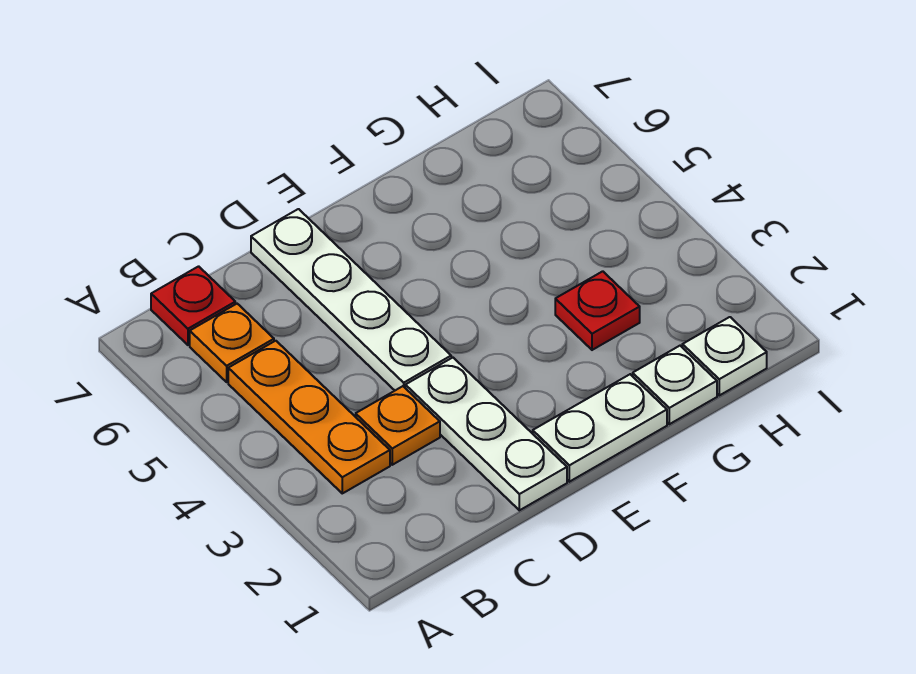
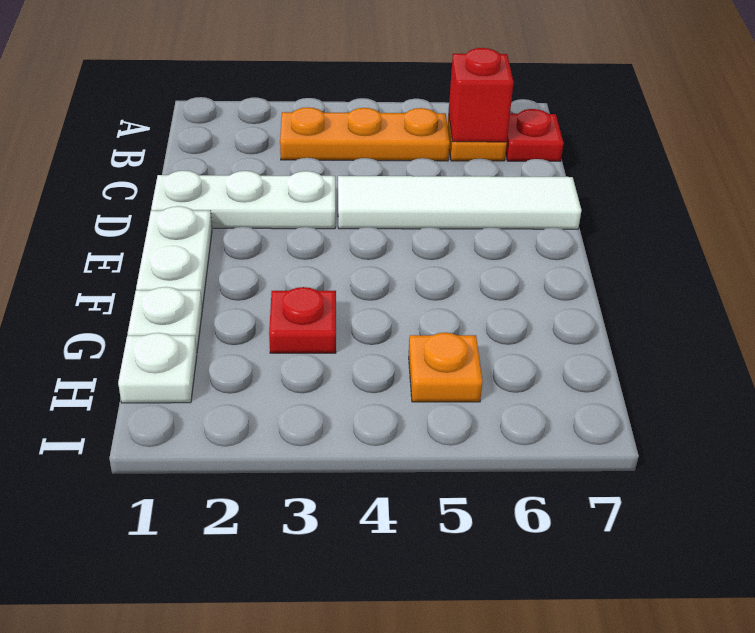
none -> red 1x1 brick [448,48,514,142]
orange 1x1 plate [356,386,440,465] -> orange 1x1 plate moved to [409,333,482,402]
white 1x4 plate [251,209,451,390] -> white 1x4 tile [338,176,581,229]

